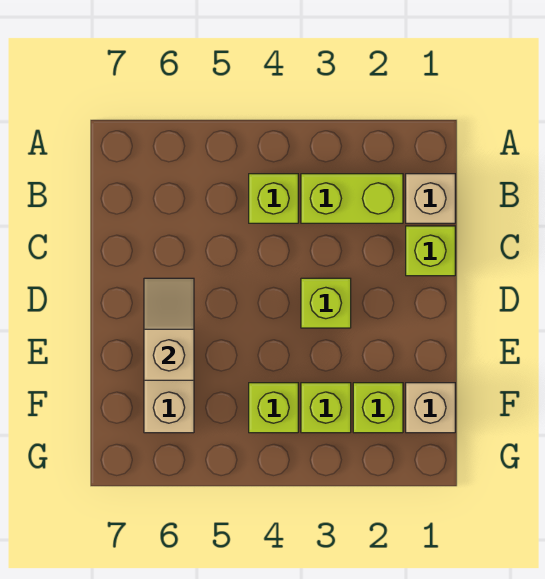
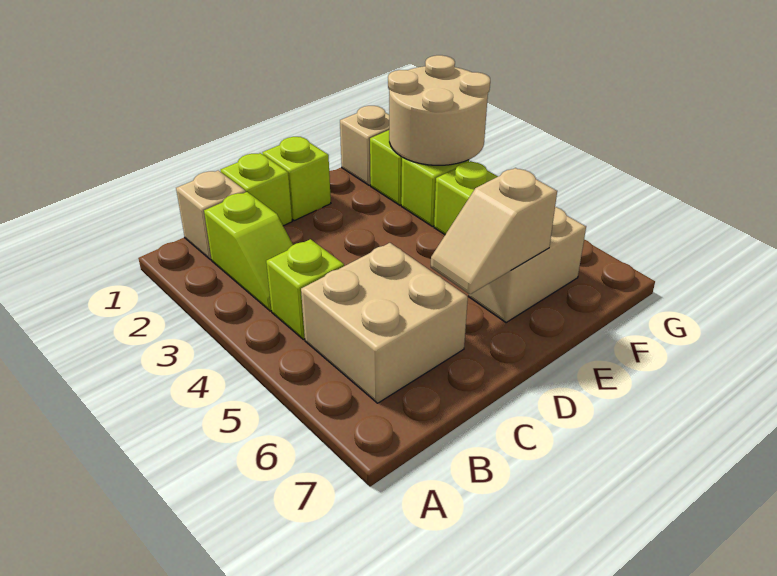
lime 1x2 brick [301,174,403,223] -> lime 1x2 slope [204,192,293,311]
none -> tan 2x2 brick [301,243,468,403]
lime 1x1 brick [301,278,351,328] -> lime 1x1 brick moved to [262,137,331,221]
none -> tan 2x2 round brick [388,55,490,165]

